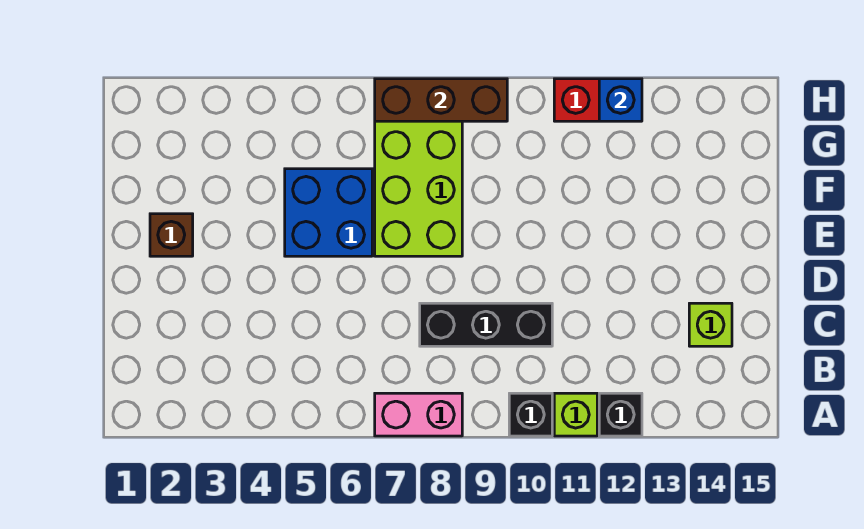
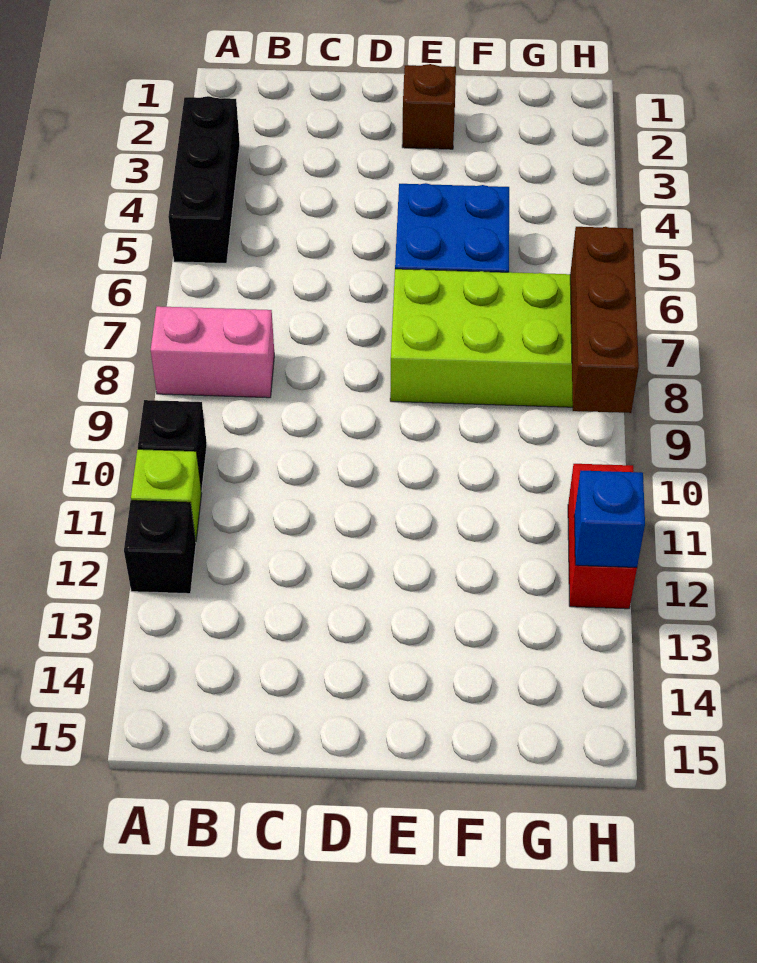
pink 1x2 brick [375,393,462,436] -> pink 1x2 brick turned to [151,306,274,398]
black 1x3 brick [420,303,552,346] -> black 1x3 brick moved to [168,96,240,263]
lime 1x1 brick [689,303,732,346] -> none

